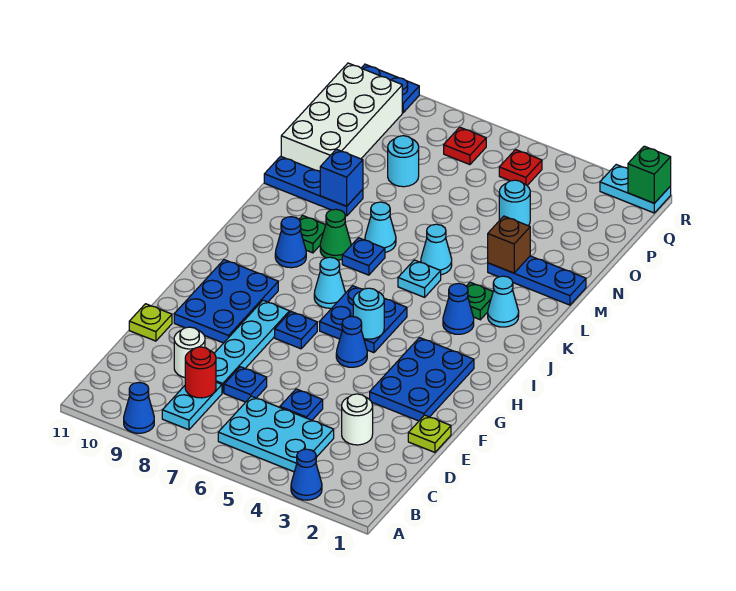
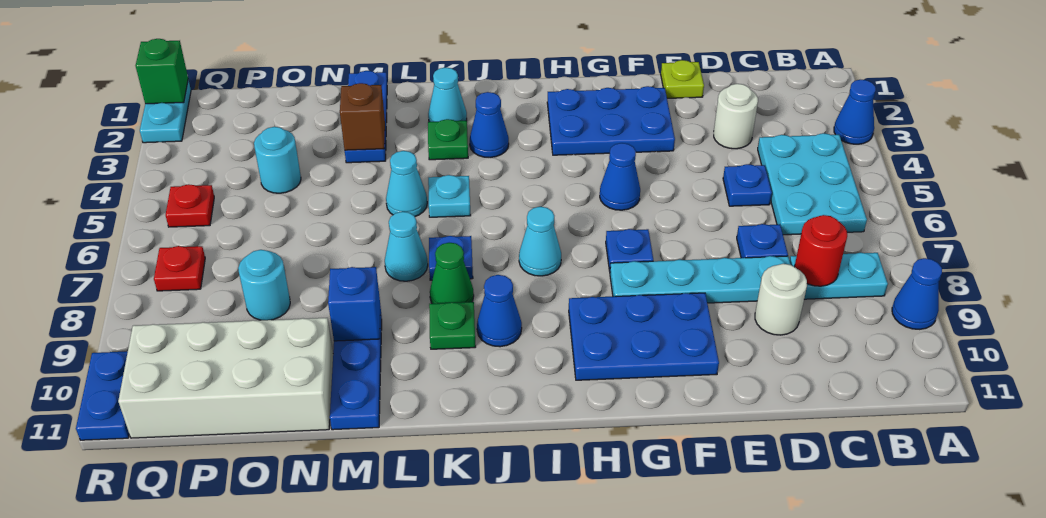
lime 1x1 plate [129,304,172,341] -> none
blue 2x2 plate [320,286,407,353] -> none
cyan 1x1 round brick [353,288,384,339] -> none

